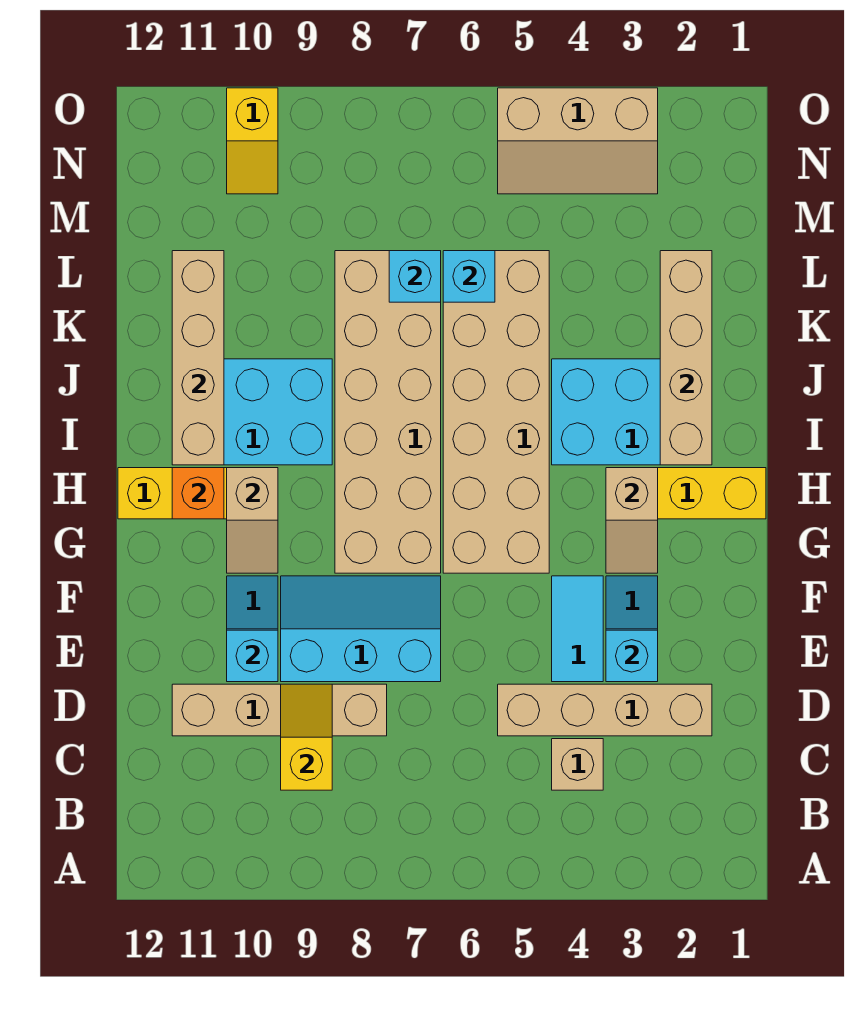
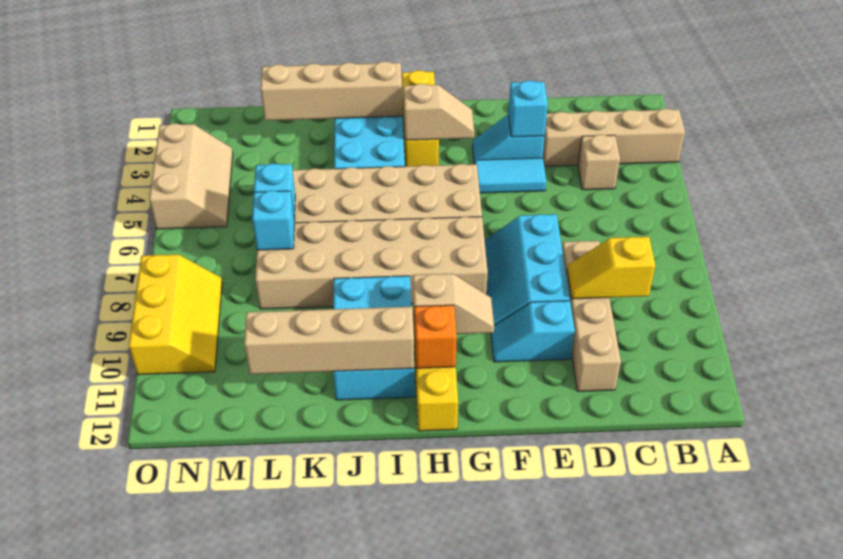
tan 1x4 brick [498,684,712,736] -> tan 1x4 brick turned to [543,109,685,166]
cyan 1x1 brick [227,630,278,682] -> none
yellow 1x2 slope [227,88,278,194] -> yellow 2x3 slope [129,254,222,375]

